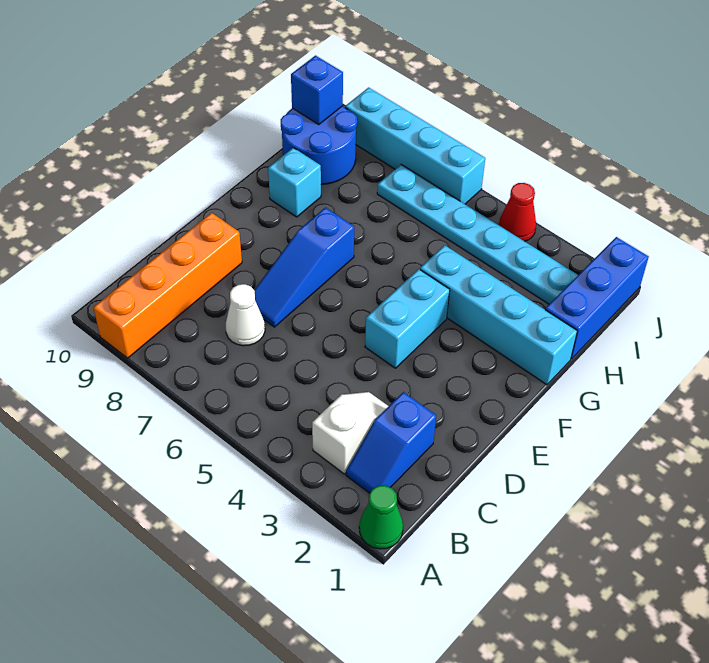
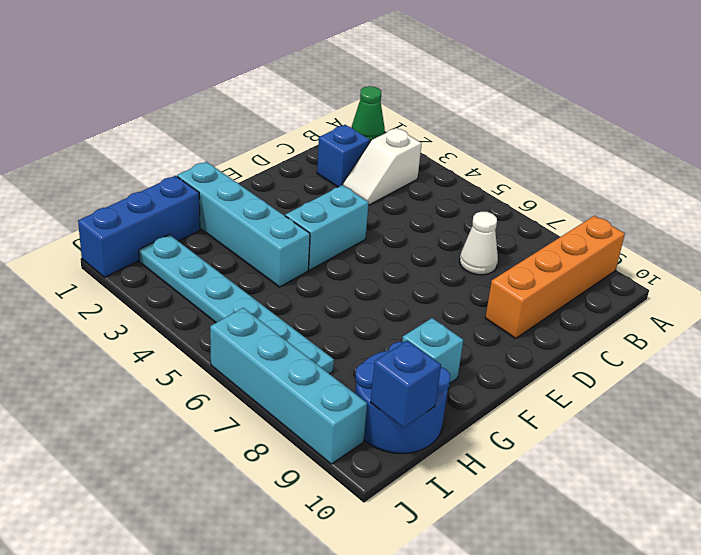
blue 1x3 slope [254,208,354,327] -> none
red 1x1 cone [499,183,536,241] -> none

